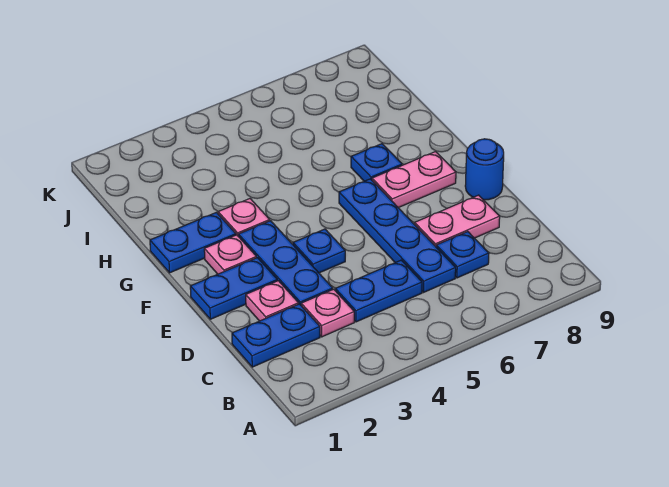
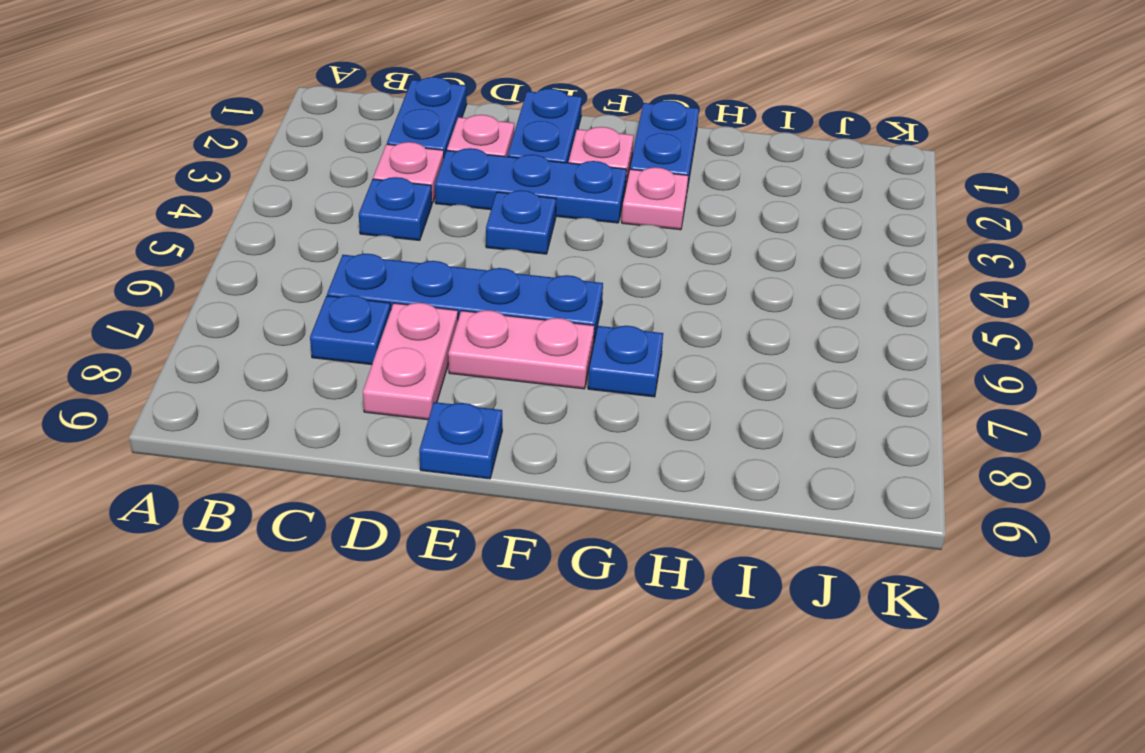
blue 1x2 plate [335,260,422,322] -> blue 1x1 plate [359,177,432,240]
blue 1x1 round brick [465,139,504,200] -> blue 1x1 plate [419,402,502,479]
pink 1x2 plate [372,152,456,208] -> pink 1x2 plate turned to [448,310,594,389]

